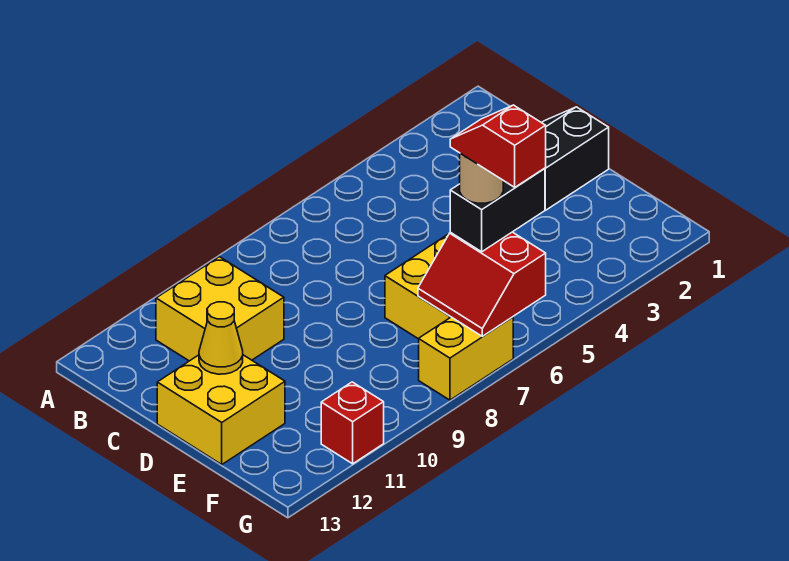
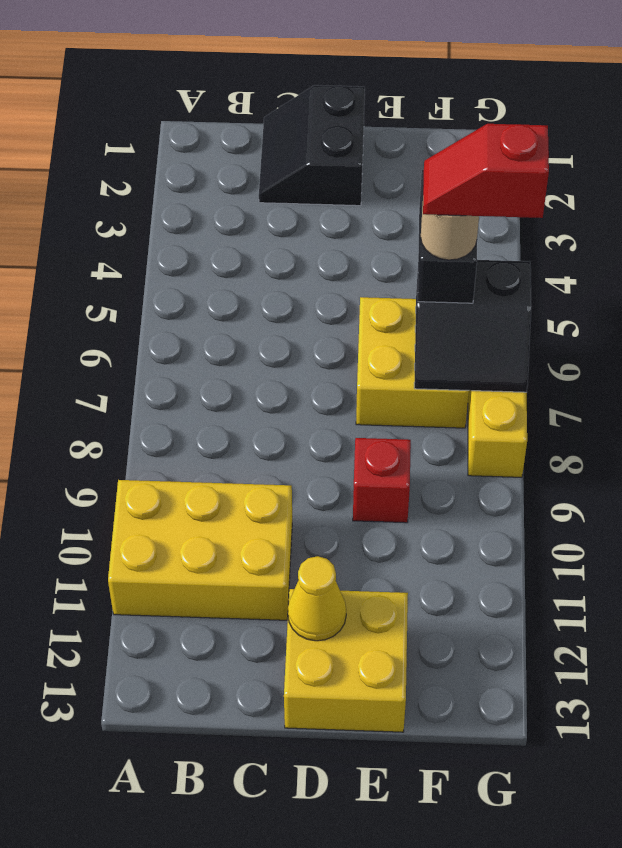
yellow 2x2 brick [156,257,284,361] -> yellow 2x3 brick [108,480,292,620]
red 2x2 slope [418,232,546,336] -> black 2x2 slope [414,260,531,392]
red 1x1 brick [321,382,384,464] -> red 1x1 brick moved to [353,438,411,523]

